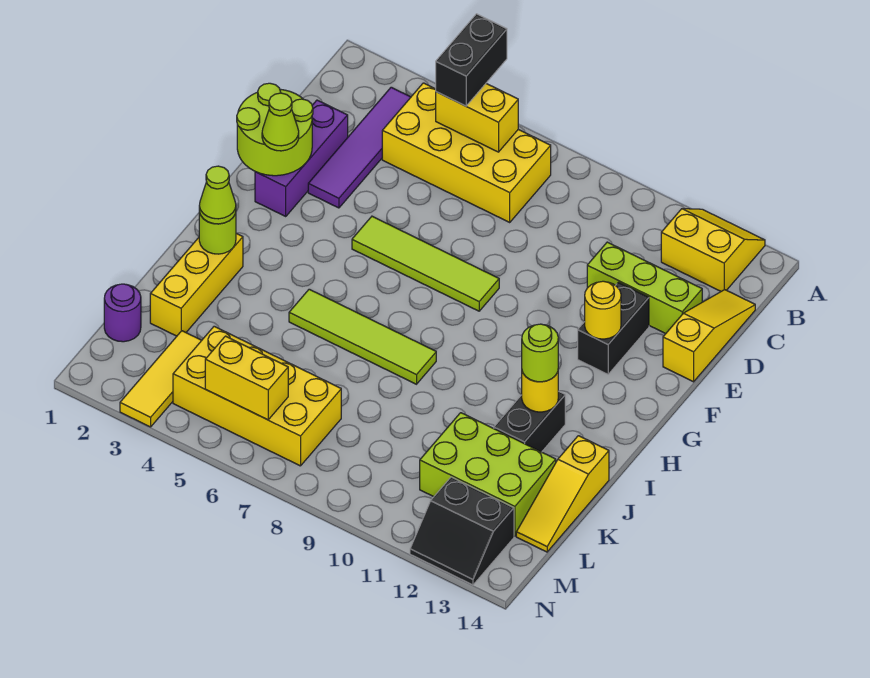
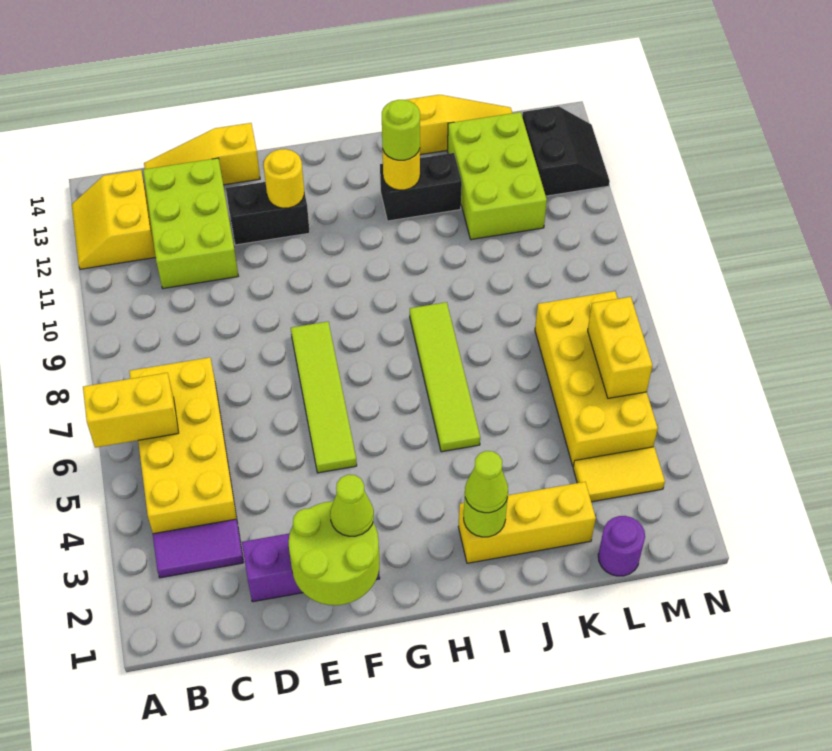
black 1x2 brick [436,14,507,106] -> none
purple 1x4 tile [308,87,411,208] -> purple 1x2 tile [153,519,244,578]
yellow 1x2 brick [436,84,518,152] -> yellow 1x2 brick turned to [83,373,179,448]
lime 1x3 brick [587,242,702,334] -> lime 2x3 brick [143,158,238,289]
yellow 1x3 tile [120,331,202,427] -> yellow 1x2 tile [573,447,665,502]

